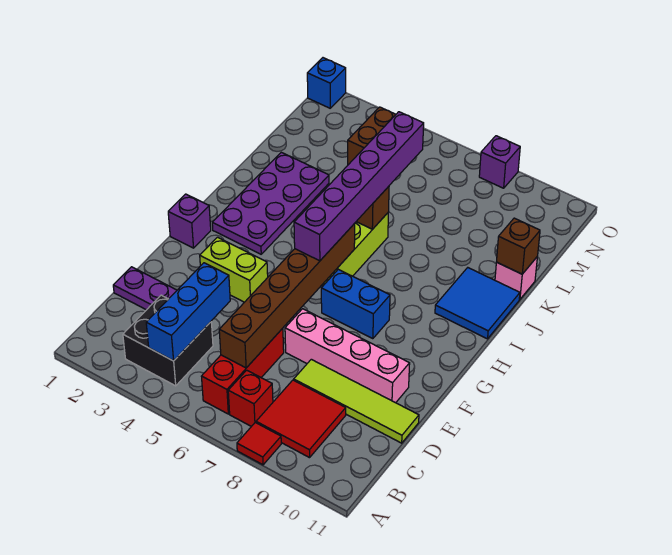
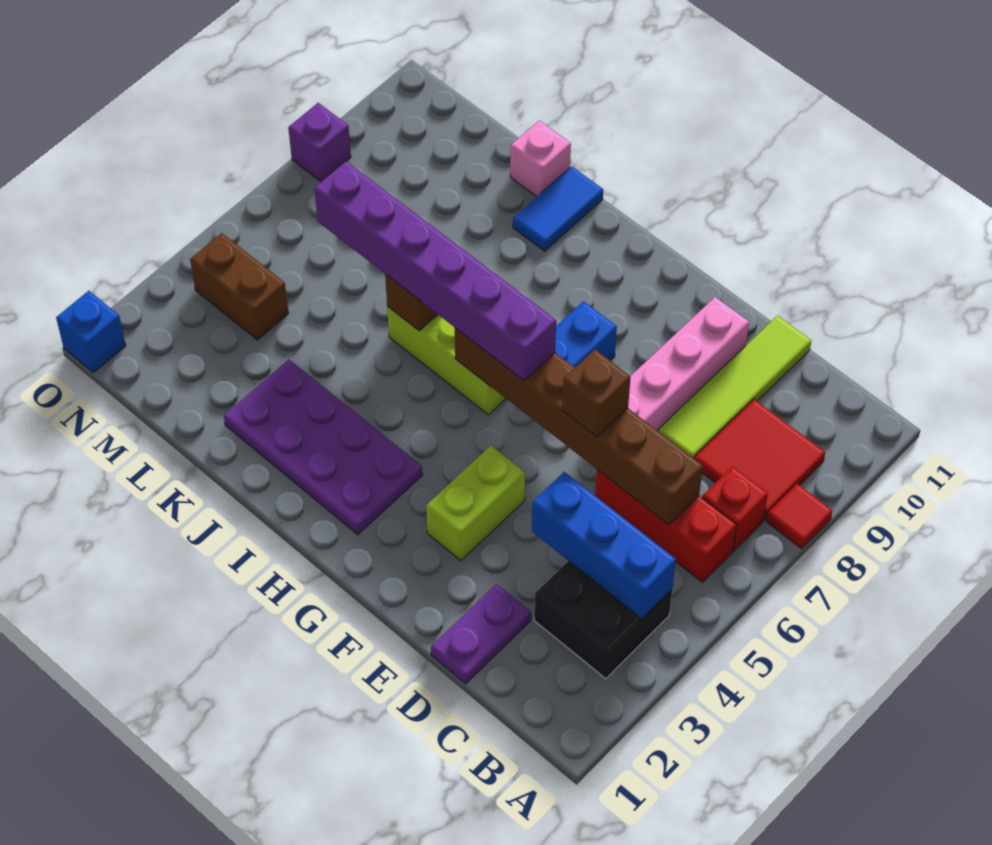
purple 1x1 brick [168,194,211,248] -> none
blue 2x2 tile [435,268,520,339] -> blue 1x2 tile [513,166,603,251]
brown 1x1 brick [497,218,540,274] -> brown 1x1 brick moved to [562,350,631,437]

